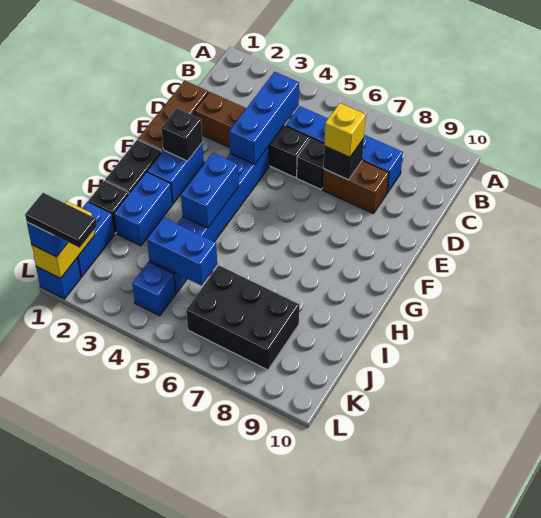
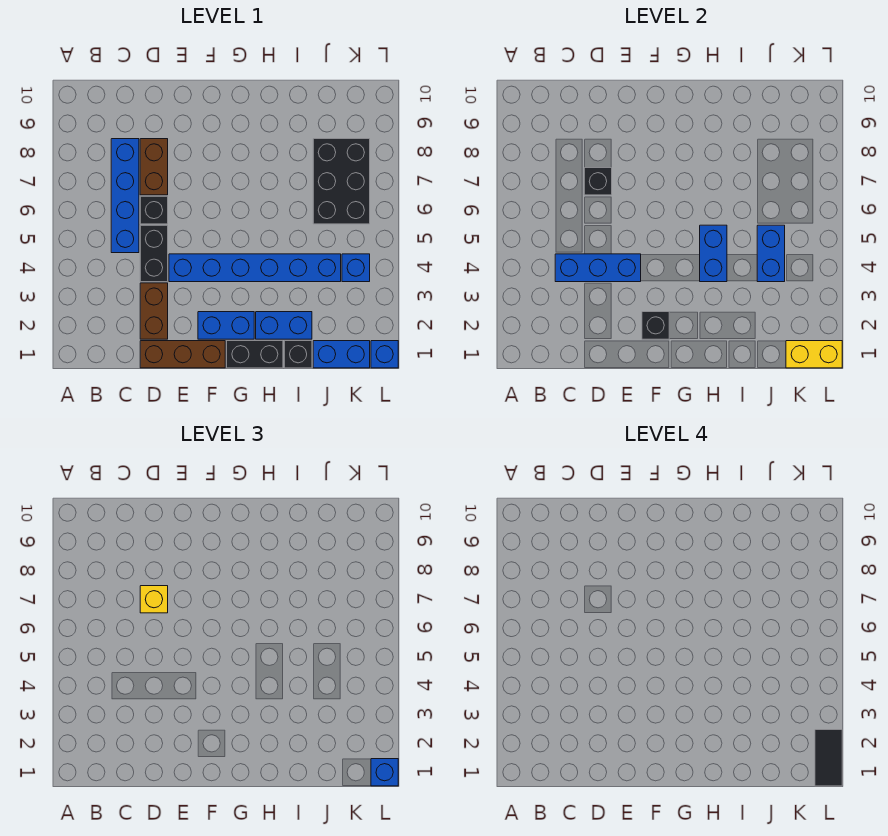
blue 1x2 brick [181,153,239,228] -> blue 1x2 brick turned to [700,225,727,282]

